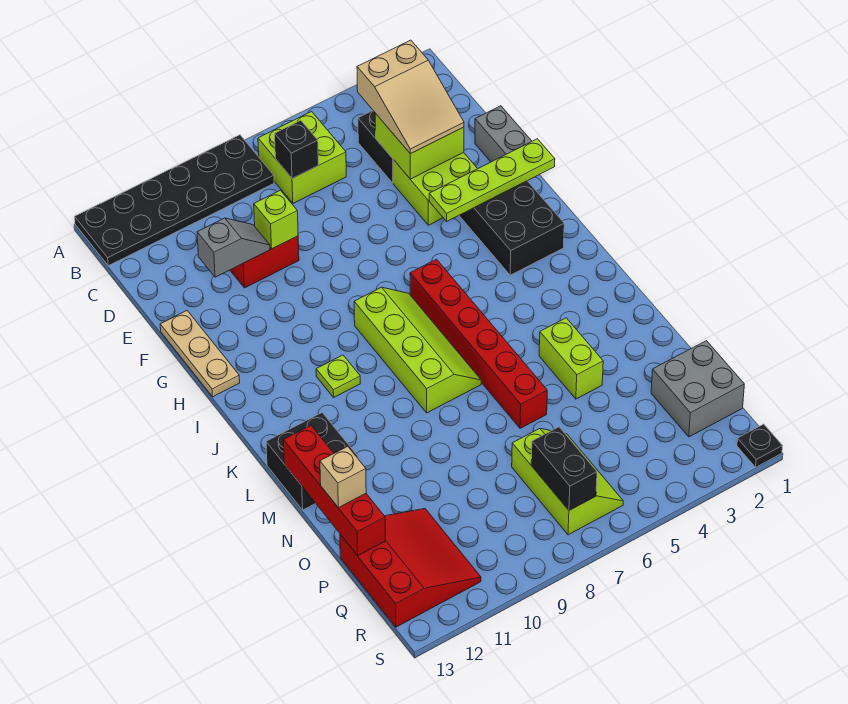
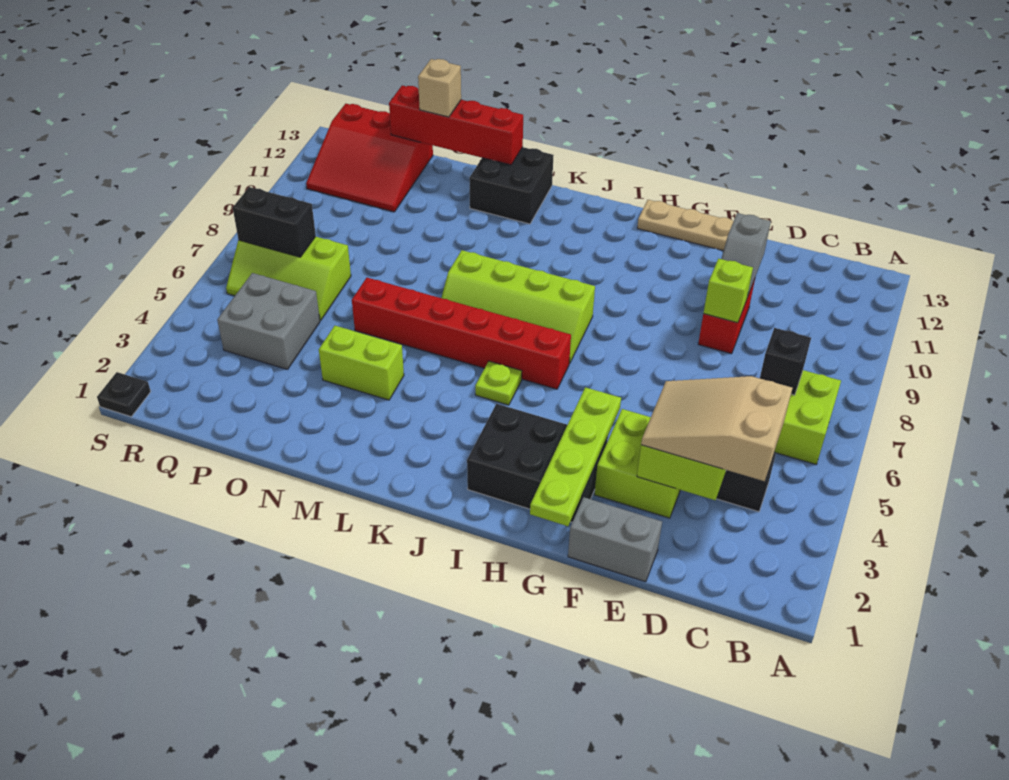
black 2x6 plate [75,135,274,266] -> none
lime 1x1 plate [316,355,360,397] -> lime 1x1 plate moved to [475,361,522,405]
grey 2x2 brick [651,341,744,437] -> grey 2x2 brick moved to [217,273,320,369]

